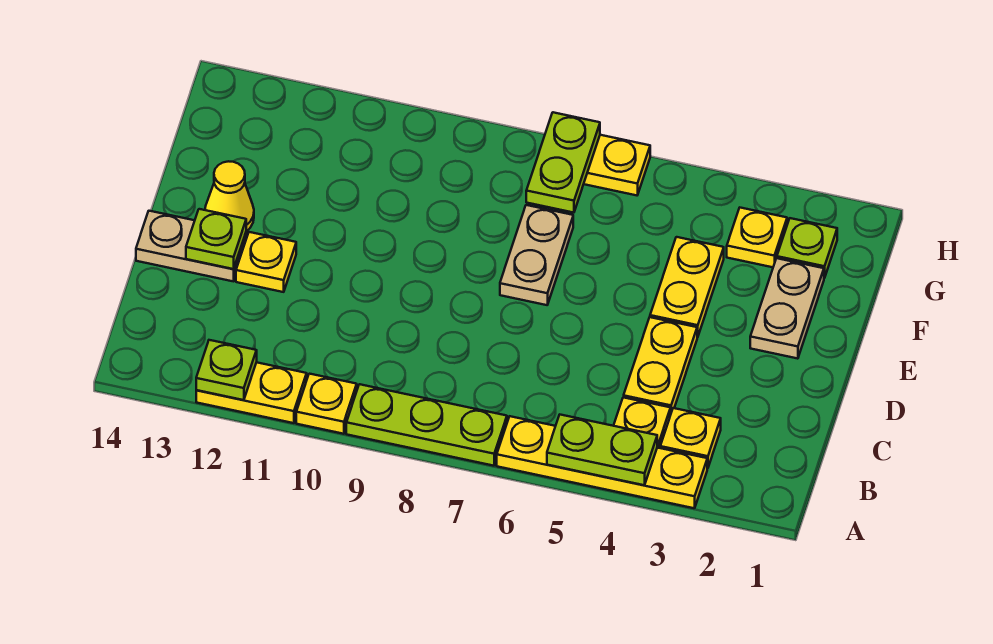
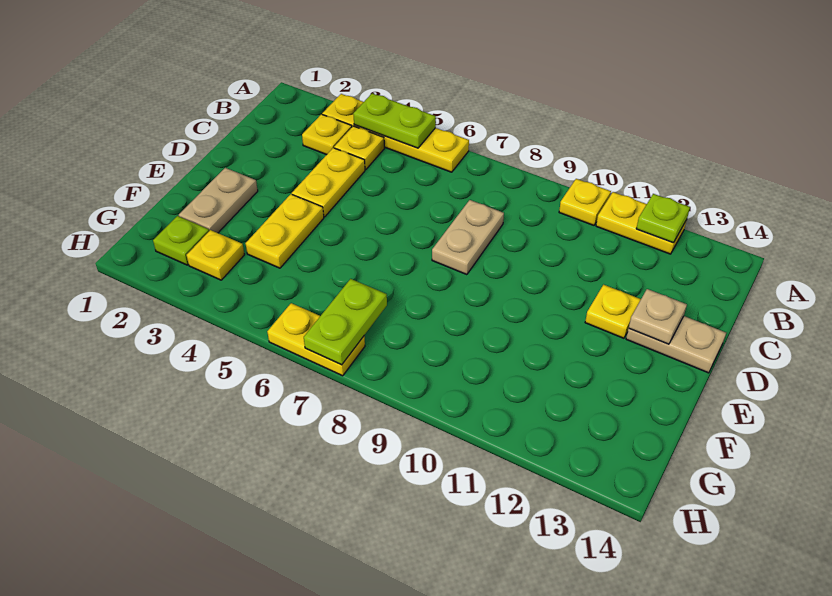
lime 1x3 plate [346,384,507,466] -> none
lime 1x1 plate [186,209,246,269] -> tan 1x1 plate [629,289,687,344]
tan 1x2 plate [500,205,573,305] -> tan 1x2 plate moved to [432,200,504,275]
yellow 1x1 cone [205,161,254,231] -> none

